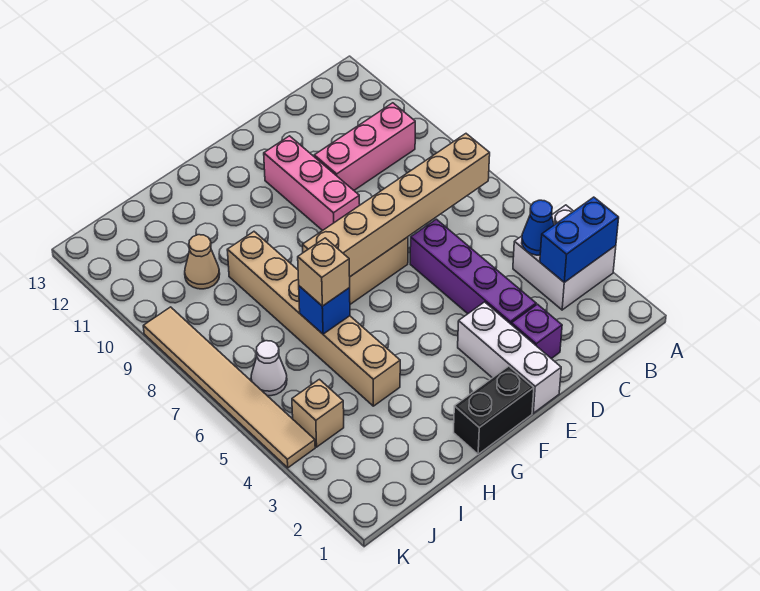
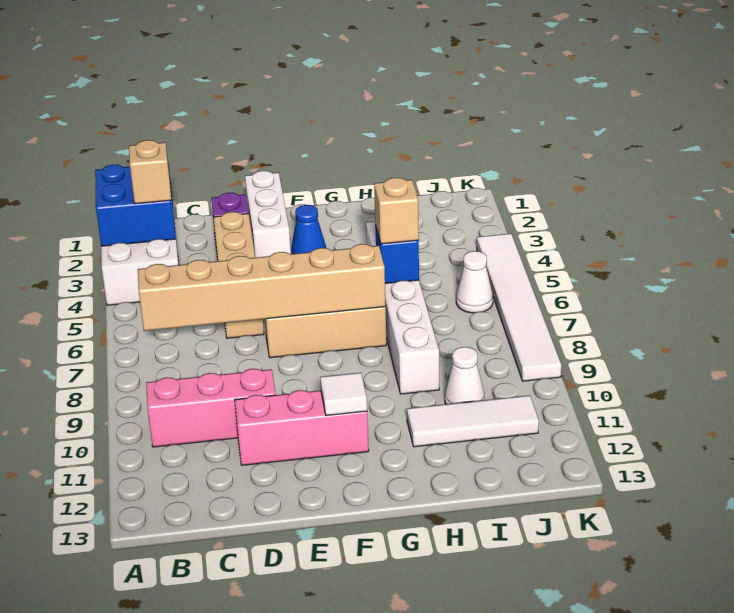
blue 1x2 brick [540,197,619,282] -> blue 2x2 brick [95,163,176,246]
blue 1x1 cone [522,200,554,255] -> blue 1x1 cone moved to [291,205,326,254]
purple 1x4 brick [410,219,536,325] -> tan 1x4 brick [213,212,264,338]
pink 1x3 brick [264,136,360,231] -> pink 1x3 brick turned to [235,390,369,465]
black 1x2 brick [454,366,534,454] -> none
none -> white 1x1 tile [320,373,367,415]
tan 1x6 brick [227,232,400,406] -> white 1x6 brick [366,222,439,394]
none -> white 1x3 tile [407,395,539,447]
tan 1x1 cone [185,235,220,289] -> white 1x1 cone [445,347,484,404]
tan 1x1 brick [292,379,344,447] -> tan 1x1 brick moved to [129,140,171,204]
tan 1x6 tile [143,307,315,468] -> white 1x6 tile [477,234,561,381]

